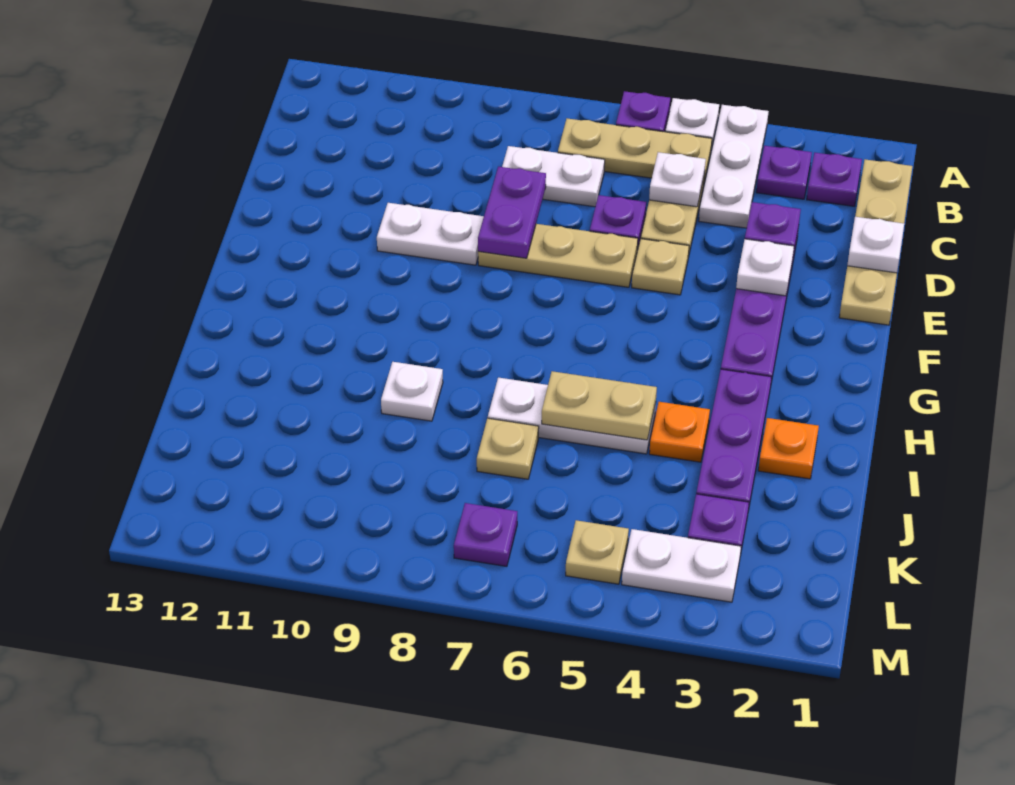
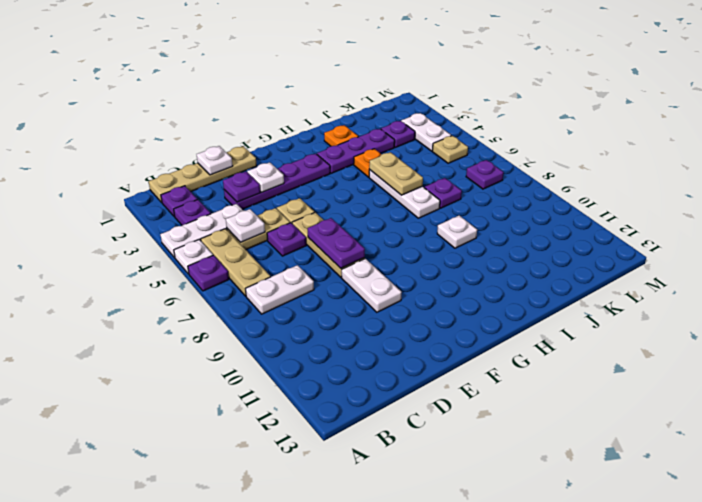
white 1x2 plate [502,146,605,207] -> white 1x2 plate turned to [246,265,314,314]
purple 1x2 plate [478,167,546,258] -> purple 1x2 plate turned to [308,218,365,268]
tan 1x1 plate [477,418,539,479] -> purple 1x1 plate [424,178,462,208]

